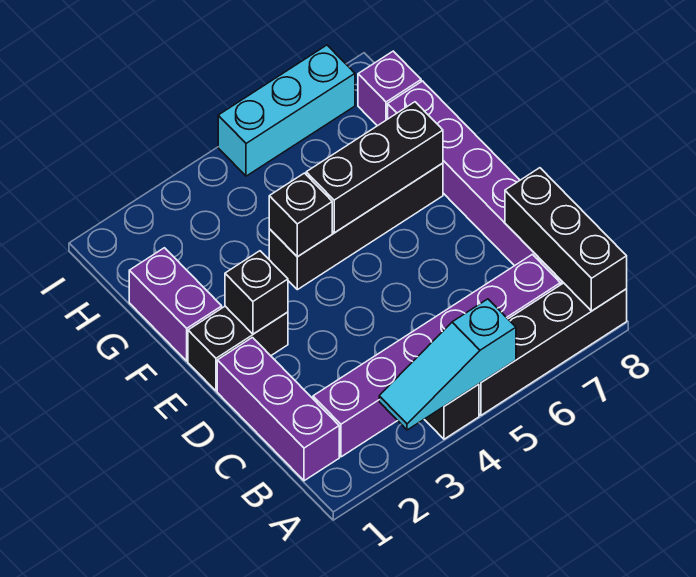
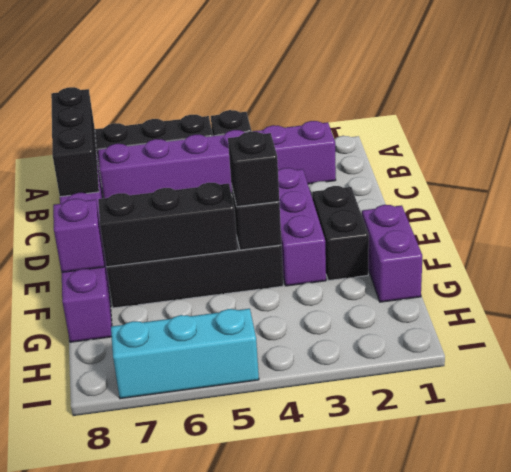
cyan 1x3 slope [379,299,516,430] -> none
purple 1x3 brick [217,338,339,481] -> purple 1x3 brick moved to [278,168,326,286]
black 1x2 brick [188,306,288,391] -> black 1x2 brick turned to [312,186,369,281]
black 1x1 brick [225,251,288,334] -> black 1x1 brick moved to [228,131,279,207]
purple 1x1 brick [358,51,421,126] -> purple 1x1 brick moved to [53,199,104,272]

